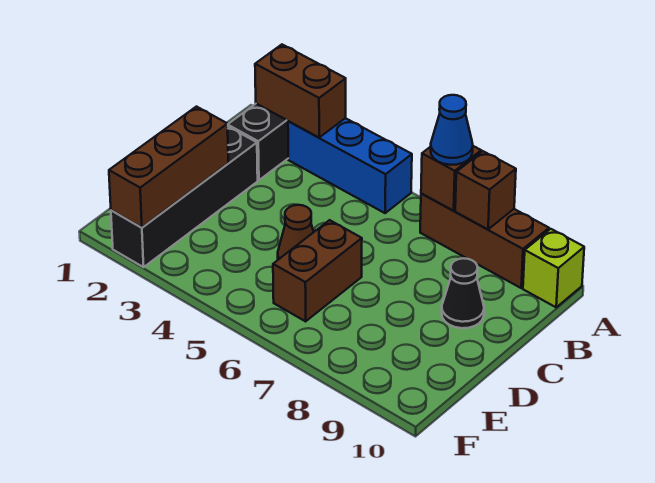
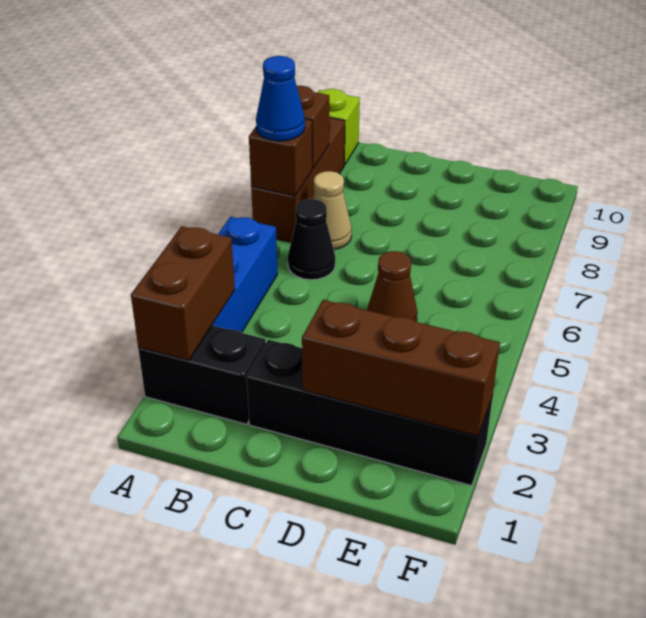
none -> tan 1x1 cone [313,171,352,250]
black 1x1 cone [442,258,484,328] -> black 1x1 cone moved to [288,199,335,280]
brown 1x2 brick [273,220,362,321] -> none

